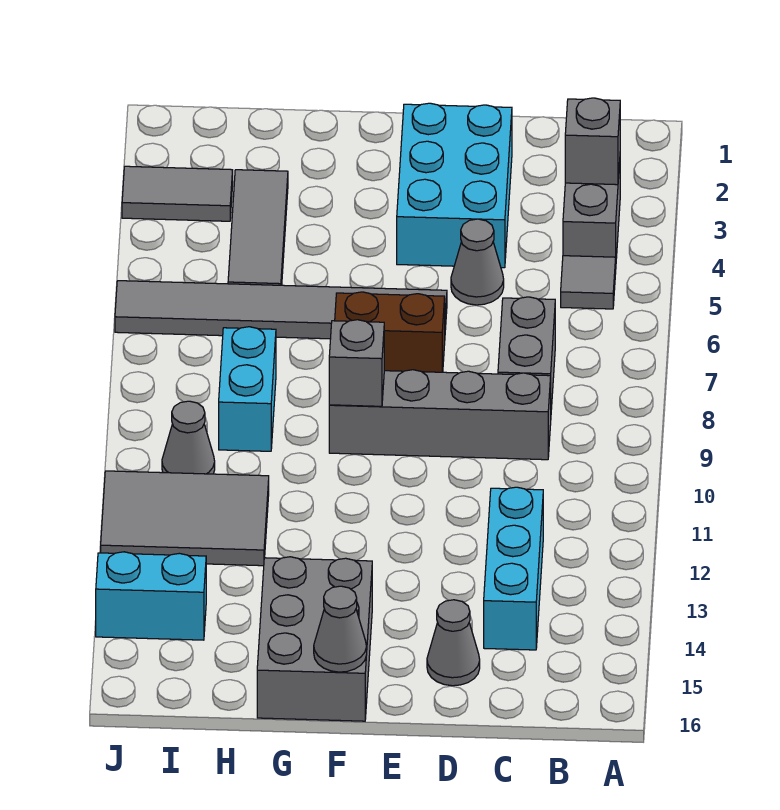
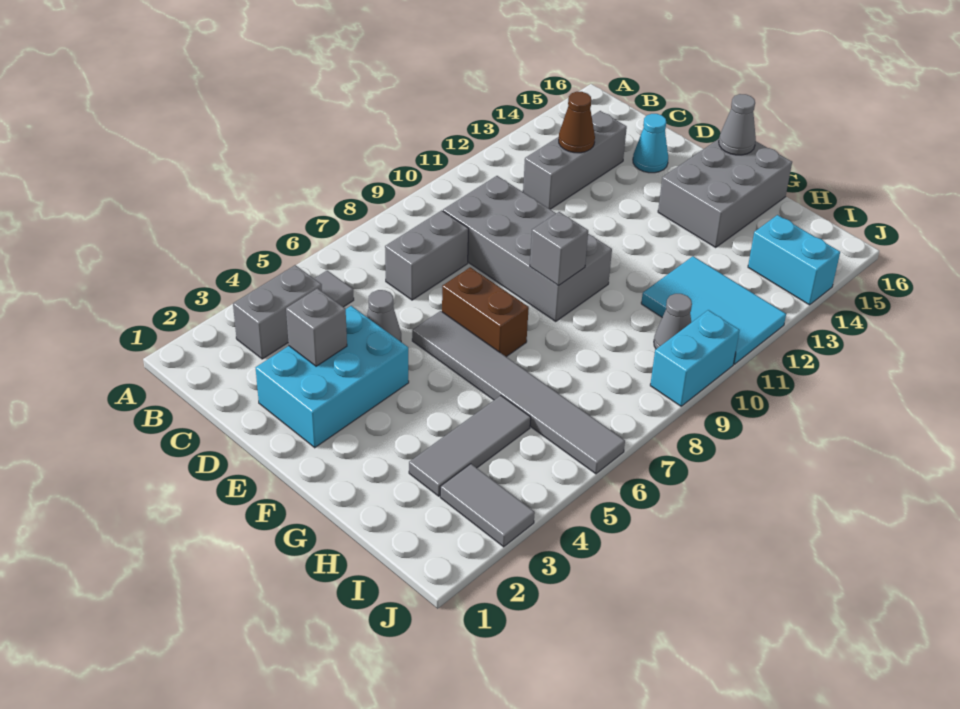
grey 1x1 brick [565,98,620,185] -> grey 1x1 brick moved to [286,288,347,366]
grey 1x4 brick [329,370,551,460] -> grey 2x4 brick [443,176,612,321]
cyan 1x3 brick [484,487,543,650] -> grey 1x3 brick [523,111,627,209]
none -> brown 1x1 cone [559,92,595,153]
grey 1x1 cone [427,600,480,686] -> cyan 1x1 cone [633,114,668,173]
cyan 1x2 brick [219,327,276,451] -> cyan 1x2 brick moved to [650,310,740,406]
grey 2x3 tile [101,471,269,566] -> cyan 2x3 tile [641,256,786,364]

